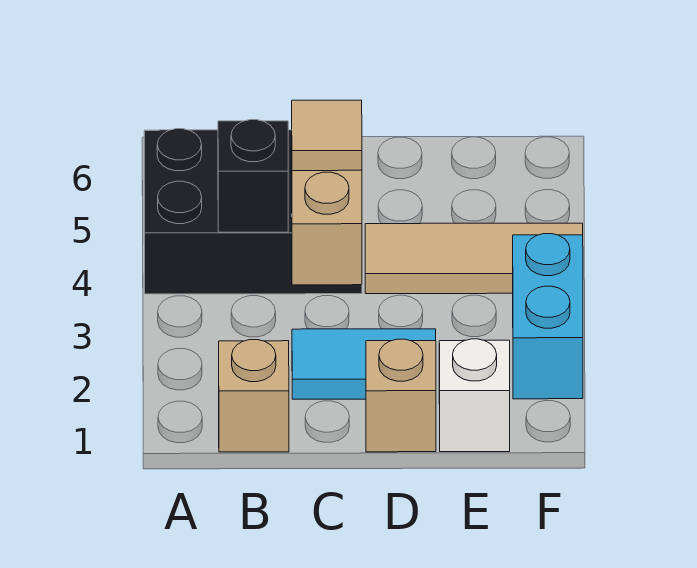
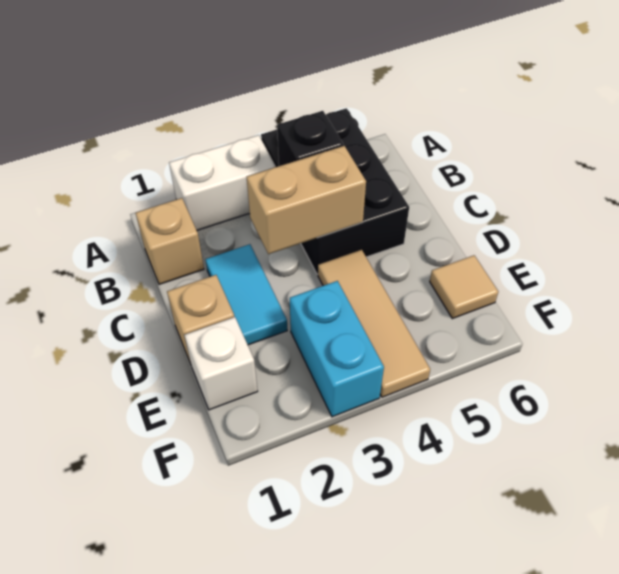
none -> white 1x2 brick [169,135,276,230]
tan 1x1 tile [292,100,362,171] -> tan 1x1 tile moved to [430,255,498,319]
cyan 1x2 brick [513,234,583,399] -> cyan 1x2 brick turned to [290,281,384,417]

